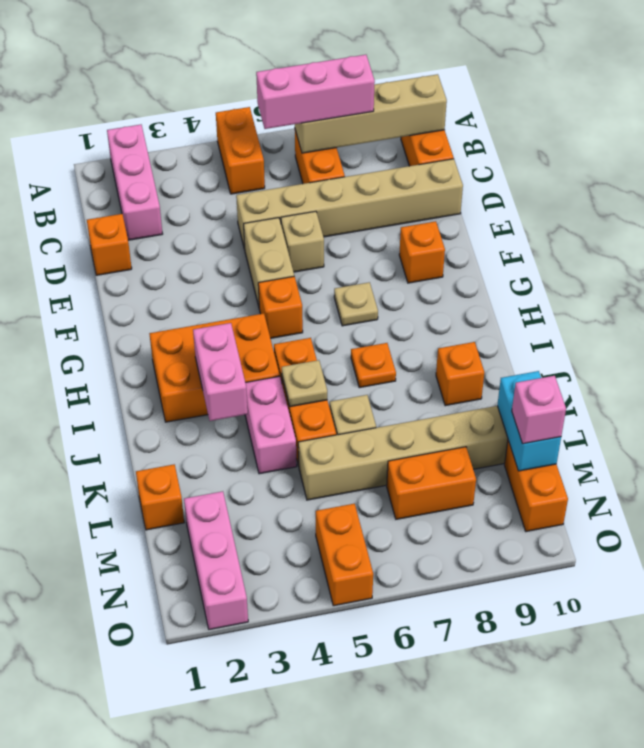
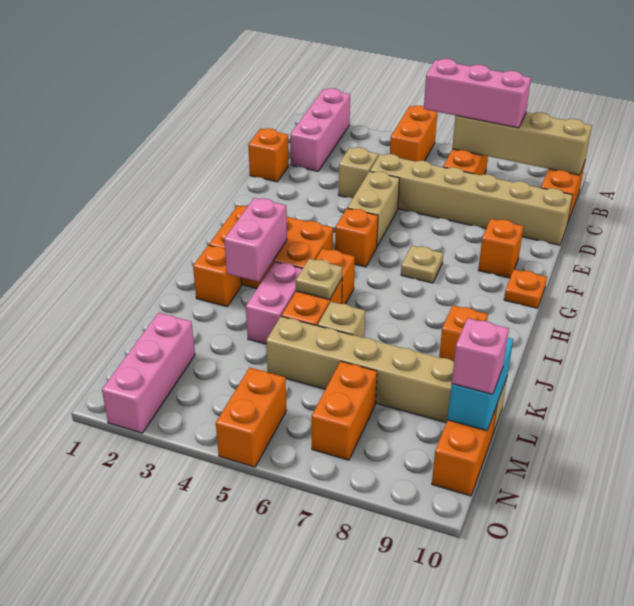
tan 1x1 brick [281,211,324,272] -> tan 1x1 brick moved to [338,147,379,198]
orange 1x1 plate [351,343,396,388] -> orange 1x1 plate moved to [504,269,547,308]
orange 1x1 brick [136,464,184,530] -> orange 1x1 brick moved to [193,245,241,307]
orange 1x2 brick [387,447,476,519] -> orange 1x2 brick turned to [312,361,377,460]

